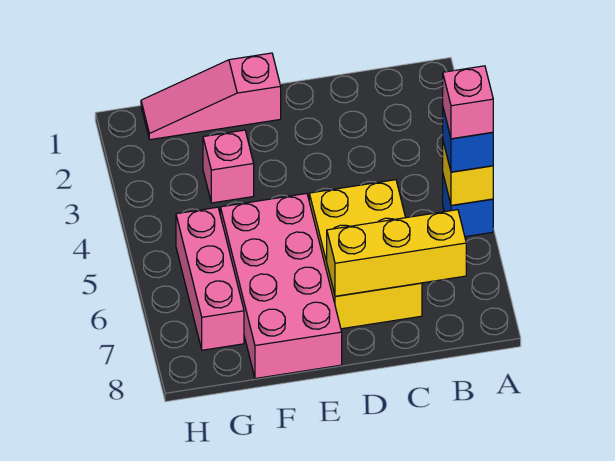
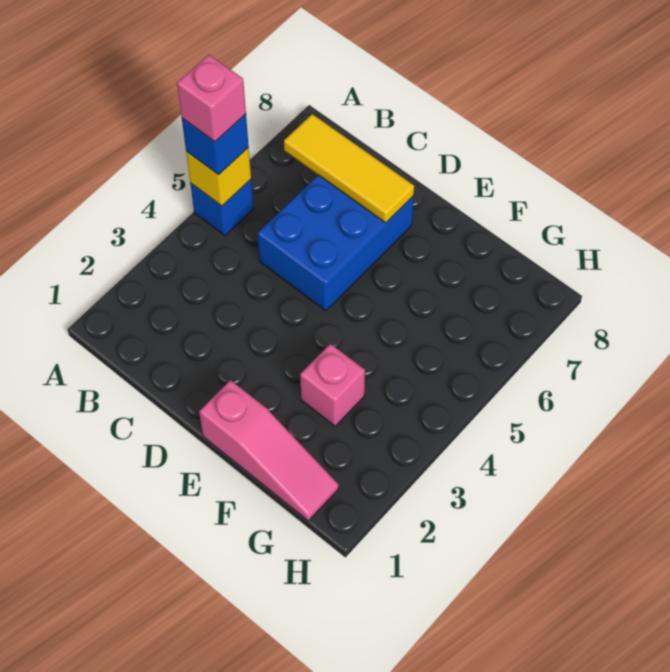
yellow 1x3 brick [327,210,466,296] -> yellow 1x3 tile [284,114,414,223]
yellow 2x3 brick [309,180,422,329] -> blue 2x3 brick [258,175,414,311]
pink 2x4 brick [220,194,342,379] -> none
pink 1x3 brick [176,207,244,350] -> none

